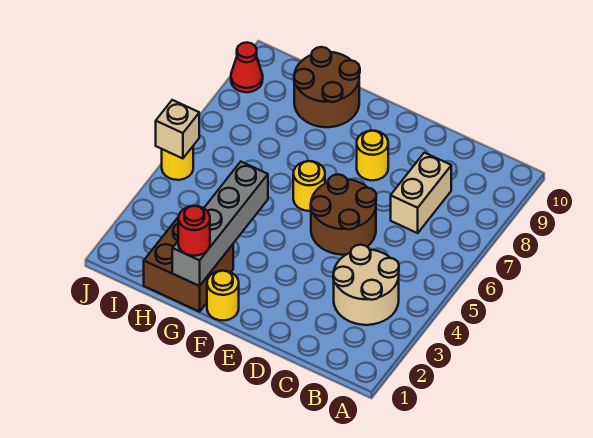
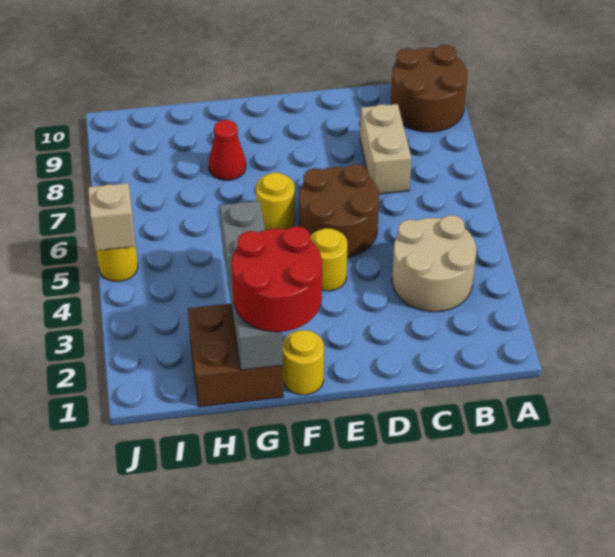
yellow 1x1 round brick [357,131,388,180] -> yellow 1x1 round brick moved to [310,228,347,291]
red 1x1 round brick [178,206,210,256] -> red 2x2 round brick [232,226,322,332]
brown 2x2 round brick [294,47,360,127] -> brown 2x2 round brick moved to [391,45,467,132]
red 1x1 cone [231,43,263,92] -> red 1x1 cone moved to [209,120,246,180]

